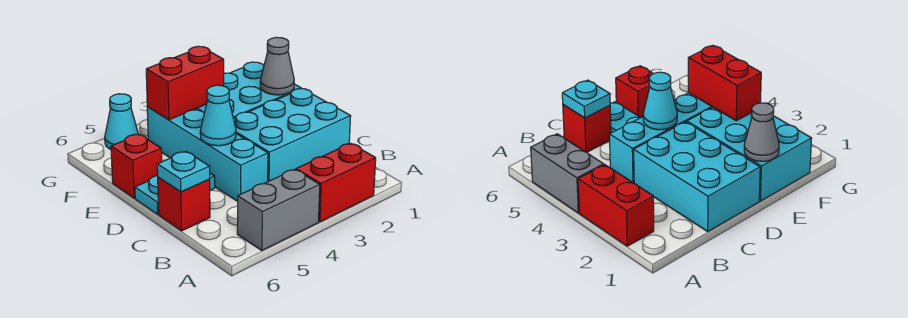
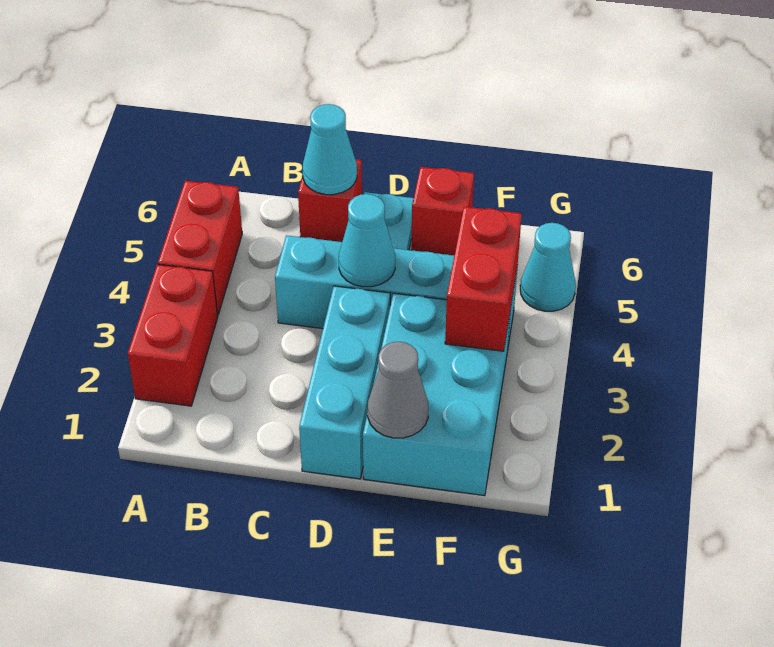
grey 1x2 brick [237,169,320,251] -> red 1x2 brick [158,181,242,315]
cyan 2x3 brick [233,89,351,181] -> cyan 1x3 brick [299,286,390,479]
cyan 1x1 plate [157,151,210,192] -> cyan 1x1 cone [303,104,357,195]

